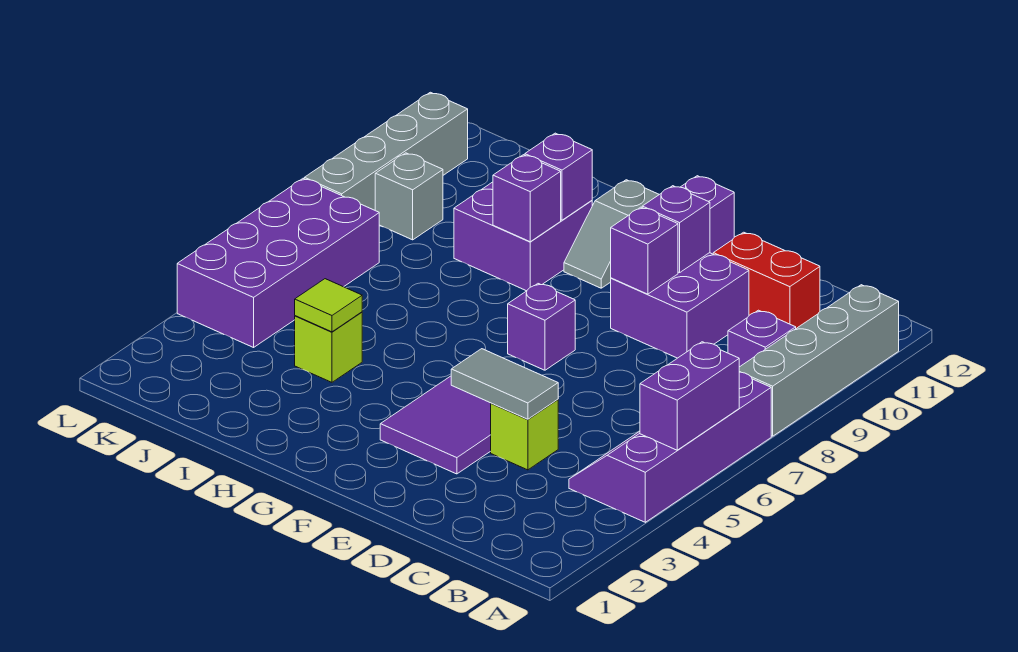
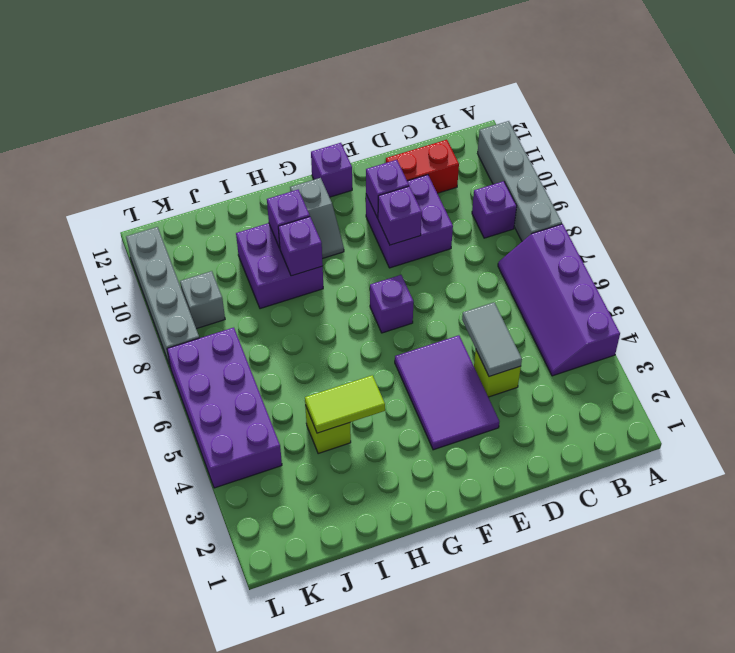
purple 1x2 brick [640,342,739,450] -> none
grey 1x2 tile [451,349,558,419] -> grey 1x2 tile turned to [462,303,522,377]
lime 1x1 tile [295,279,362,332] -> lime 1x2 tile [305,375,385,433]

